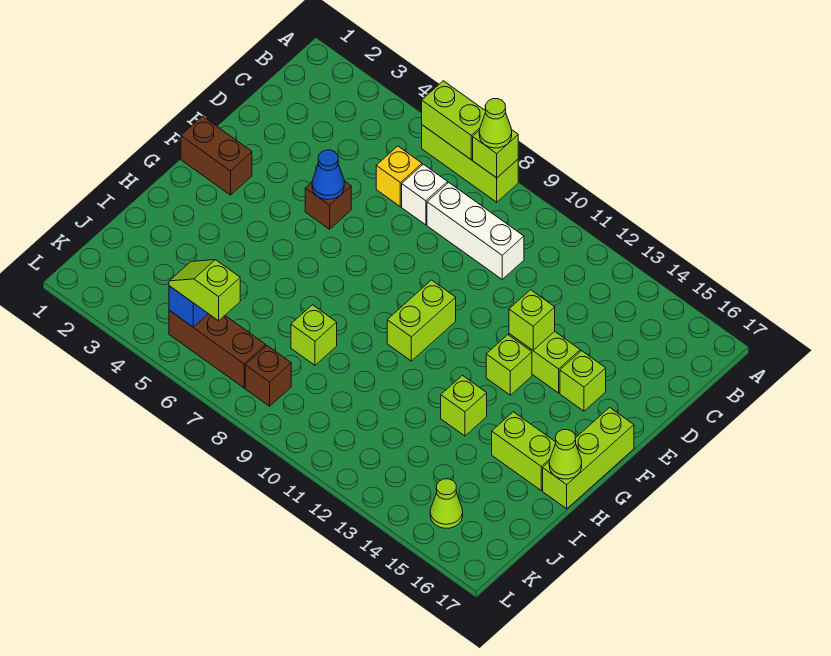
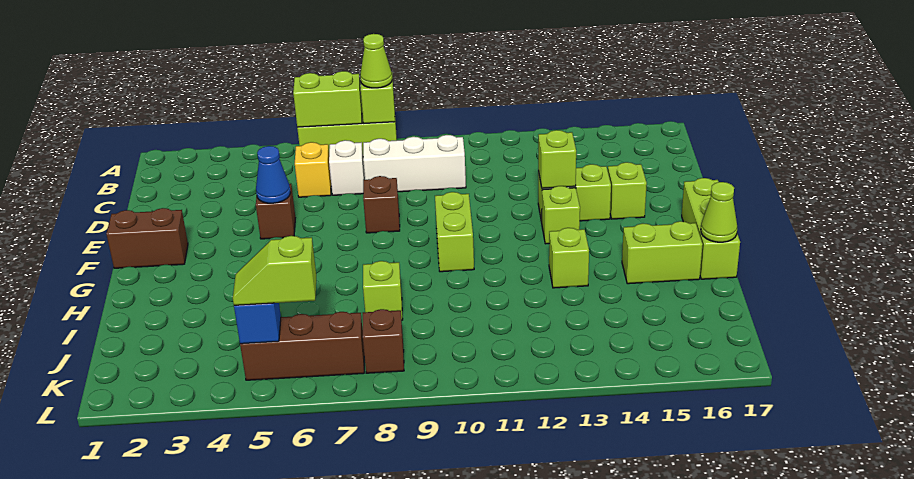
none -> brown 1x1 brick [363,176,400,233]
lime 1x1 cone [430,479,463,528] -> none

